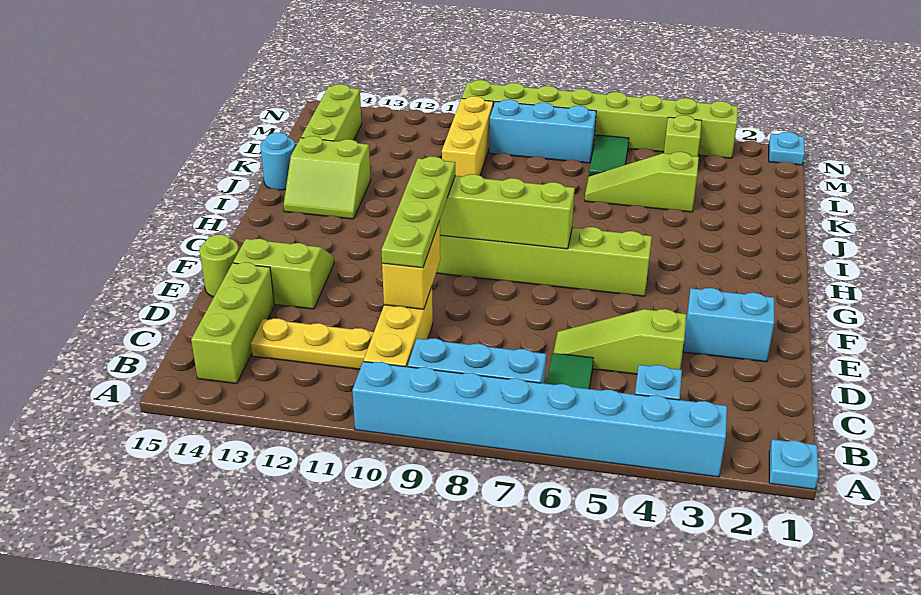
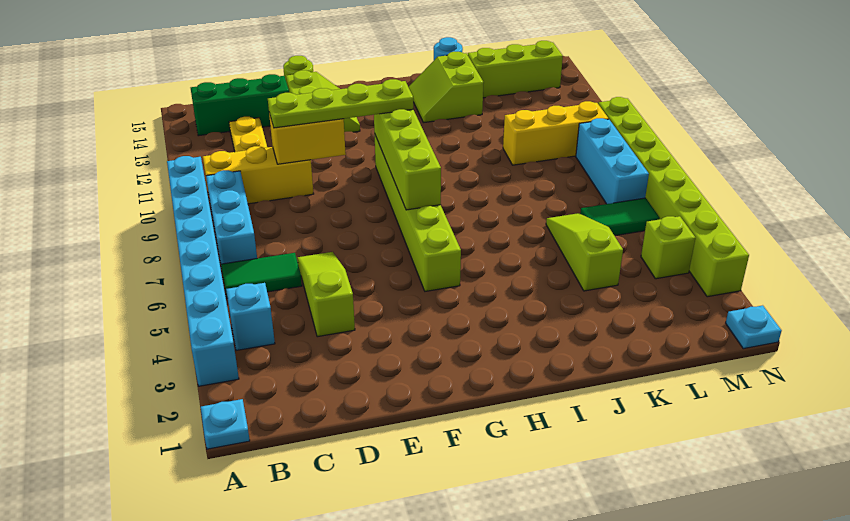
lime 1x3 brick [191,262,274,384] -> green 1x3 brick [191,74,289,136]
cyan 1x2 brick [683,288,774,362] -> none

